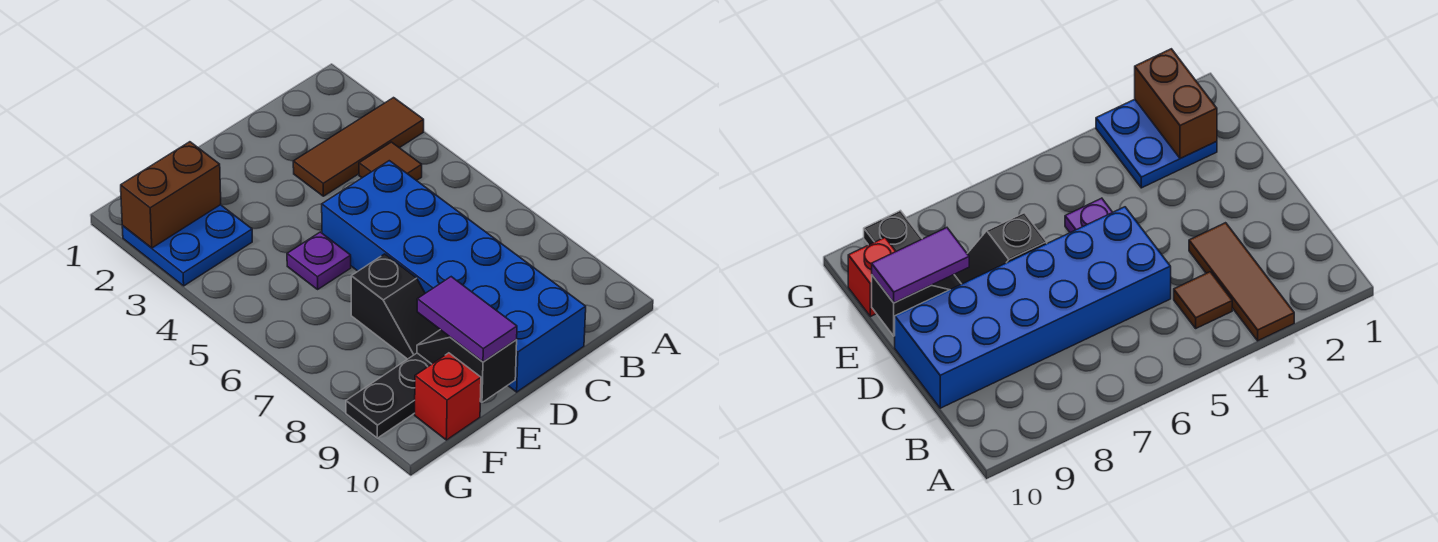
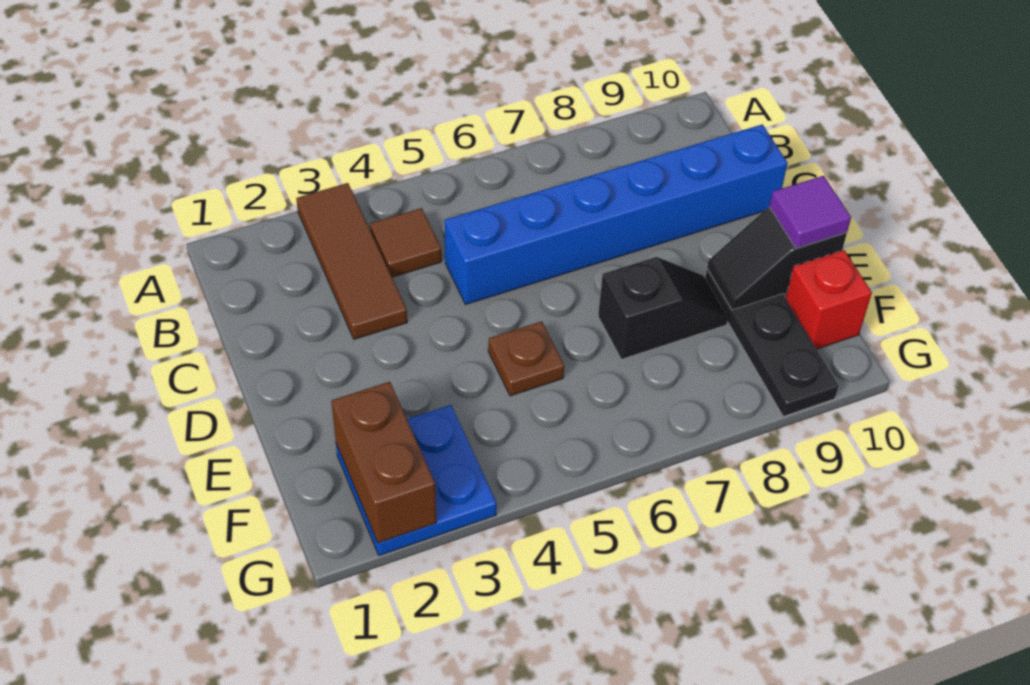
blue 2x6 brick [322,161,586,392] -> blue 1x6 brick [445,124,788,305]
purple 1x1 plate [287,232,351,289] -> brown 1x1 plate [488,321,564,396]
purple 1x2 tile [417,277,517,362] -> purple 1x1 tile [769,176,851,248]

